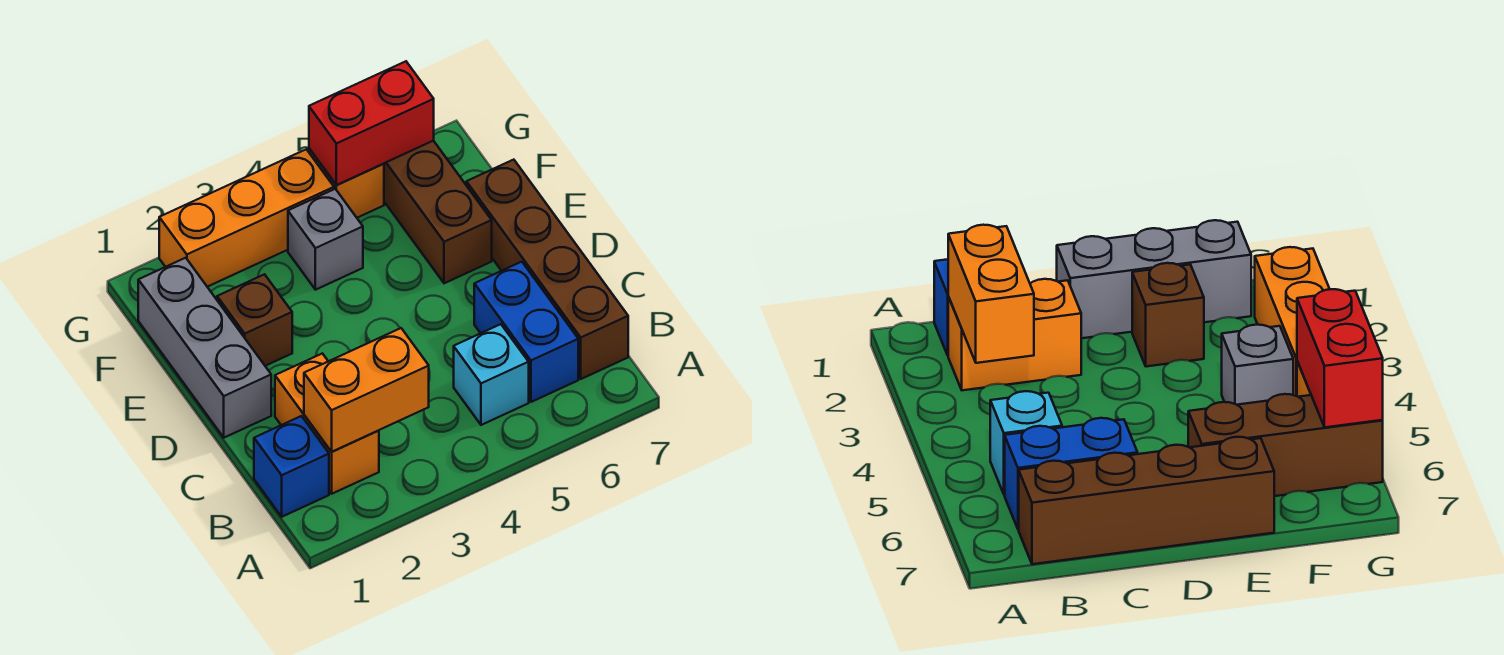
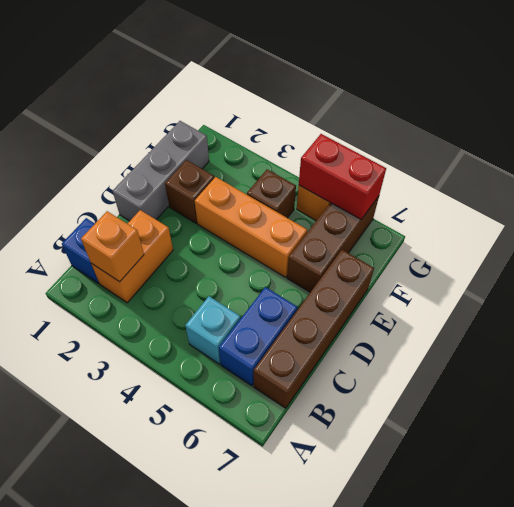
orange 1x2 brick [304,328,429,452] -> orange 1x1 brick [81,211,144,282]
grey 1x1 brick [288,189,363,290] -> brown 1x1 brick [247,169,296,218]
orange 1x3 brick [159,149,334,287] -> orange 1x3 brick moved to [195,177,307,277]

